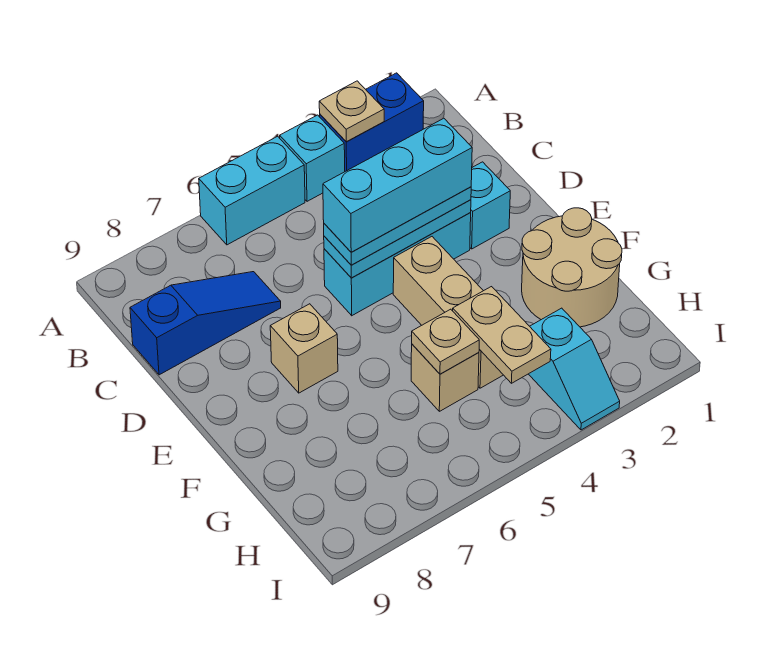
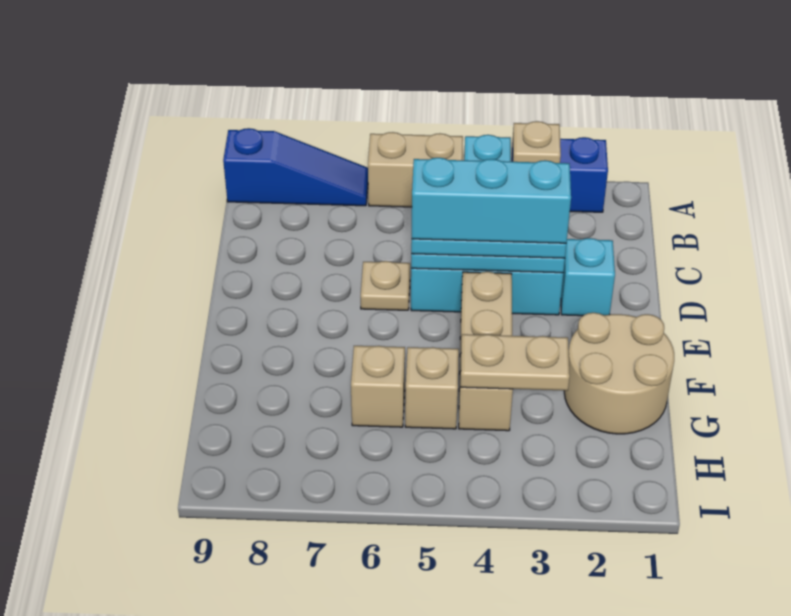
cyan 1x2 brick [199,136,305,245] -> tan 1x2 brick [368,132,463,207]
blue 1x3 slope [130,272,281,375] -> blue 1x3 slope moved to [223,128,368,206]
tan 1x1 brick [270,304,338,393] -> tan 1x1 brick moved to [351,346,405,427]
tan 1x2 plate [453,287,551,383] -> tan 1x2 plate turned to [461,334,570,391]
tan 1x1 plate [412,309,479,374] -> tan 1x1 plate moved to [361,261,410,310]
cyan 1x2 slope [529,308,620,430] -> none

